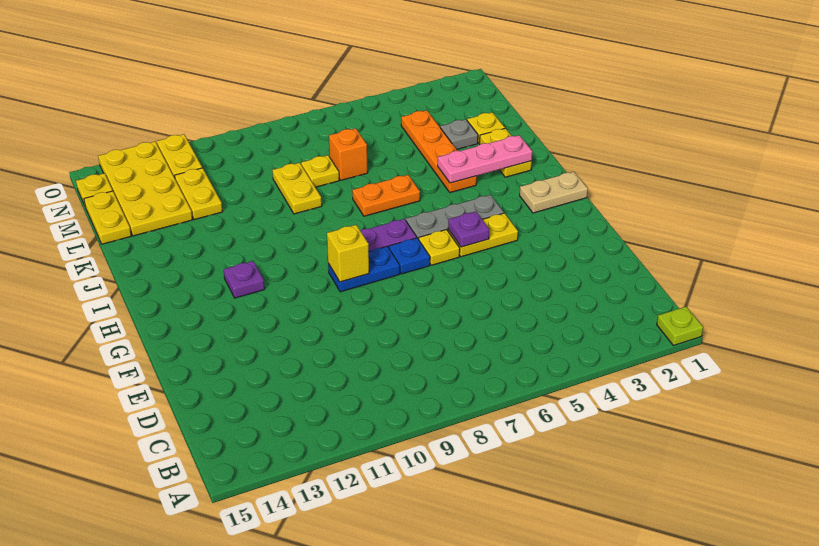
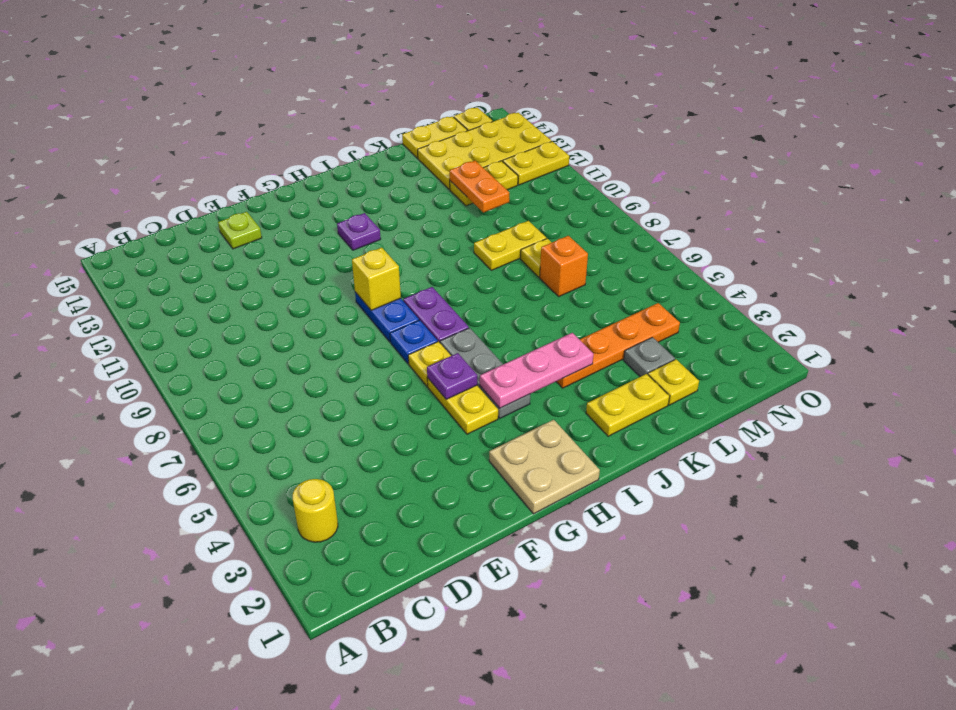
lime 1x1 plate [657,307,703,346] -> lime 1x1 plate moved to [218,212,262,249]
none -> yellow 1x1 round brick [293,479,338,542]
tan 1x2 plate [520,172,588,213] -> tan 2x2 plate [489,420,600,514]
pink 1x3 plate [438,135,532,183] -> pink 1x3 plate turned to [480,333,593,408]
orange 1x2 plate [352,175,420,216] -> orange 1x2 plate moved to [450,161,509,212]

